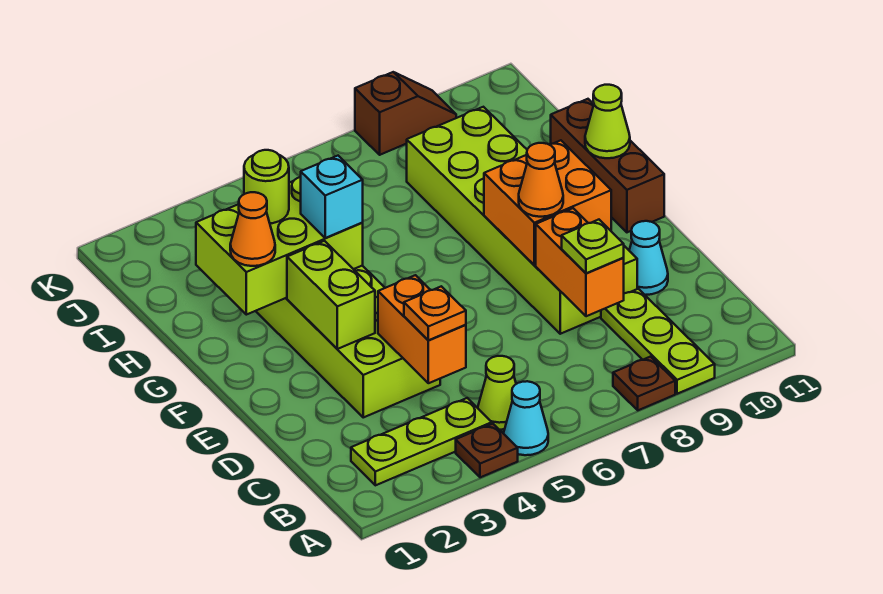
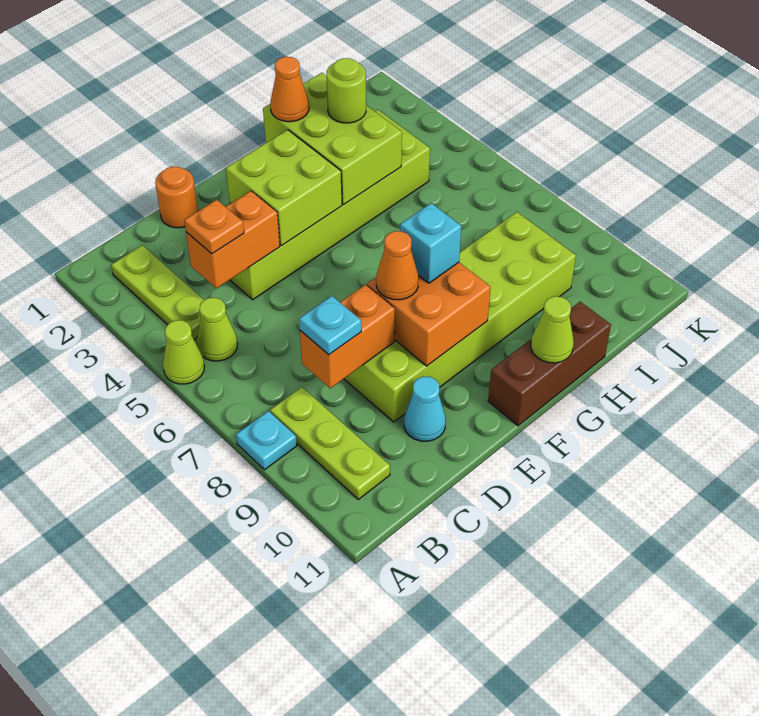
brown 1x1 plate [456,424,518,477] -> none
cyan 1x1 cone [504,381,548,455] -> lime 1x1 cone [163,320,205,384]
brown 1x1 plate [613,357,675,410] -> cyan 1x1 plate [236,411,297,470]
lime 1x3 plate [601,289,715,394] -> lime 1x3 plate turned to [270,387,390,499]
lime 1x1 plate [562,220,624,273] -> cyan 1x1 plate [299,296,361,355]
none -> orange 1x1 round brick [155,167,198,228]
lime 1x2 brick [287,241,375,349] -> lime 2x2 brick [226,130,342,245]
cyan 1x1 brick [301,156,363,238] -> cyan 1x1 brick moved to [400,203,461,283]
brown 1x2 slope [355,72,456,155] -> none

